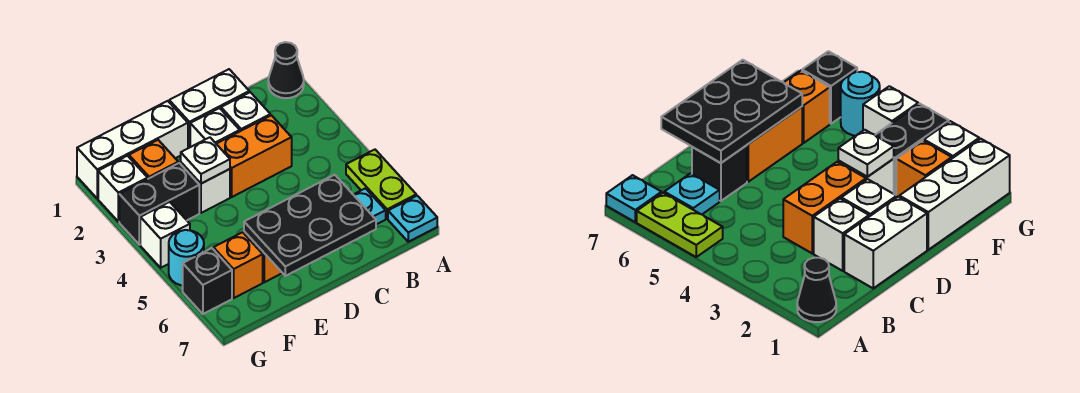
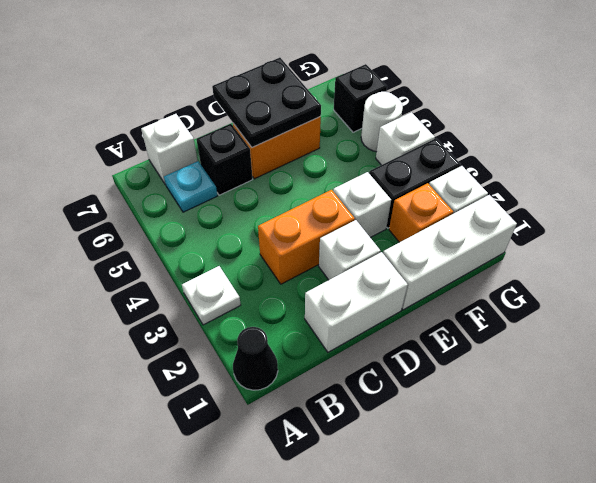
lime 1x2 plate [346,150,416,219] -> none
cyan 1x1 plate [388,196,437,242] -> none
white 1x1 brick [221,92,270,131] -> white 1x1 brick moved to [141,114,198,185]
black 2x3 plate [244,175,376,276] -> black 2x2 plate [212,58,321,147]
white 1x1 plate [181,137,230,184] -> white 1x1 plate moved to [182,266,241,325]
orange 1x1 brick [213,232,263,298] -> none
cyan 1x1 round brick [169,230,204,286] -> white 1x1 round brick [361,92,403,152]

